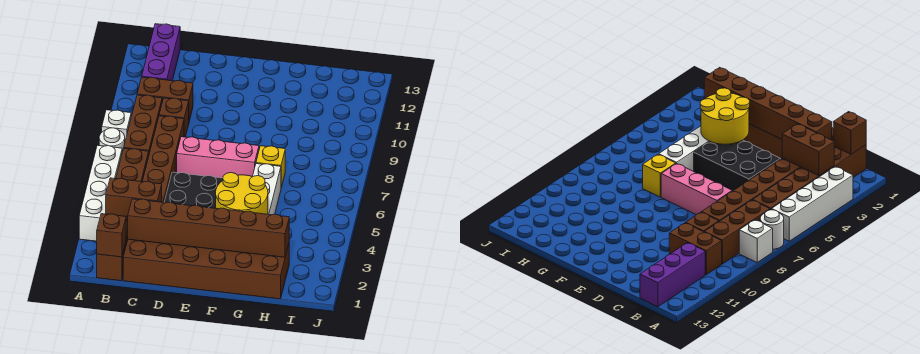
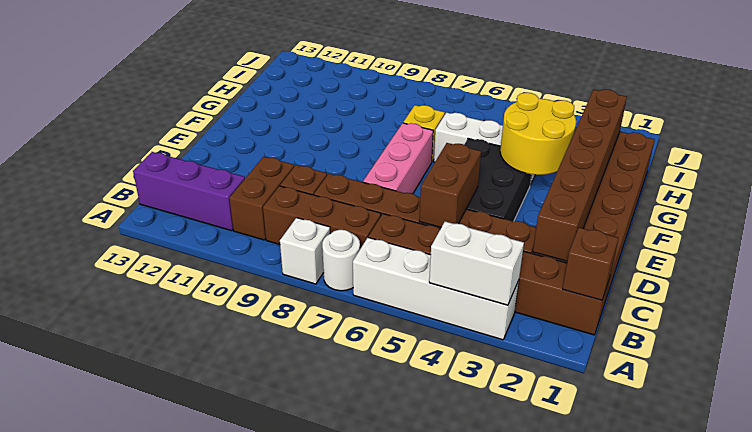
none -> white 1x2 brick [429,221,524,305]
brown 1x2 brick [106,178,162,221] -> brown 1x2 brick moved to [419,143,481,227]

